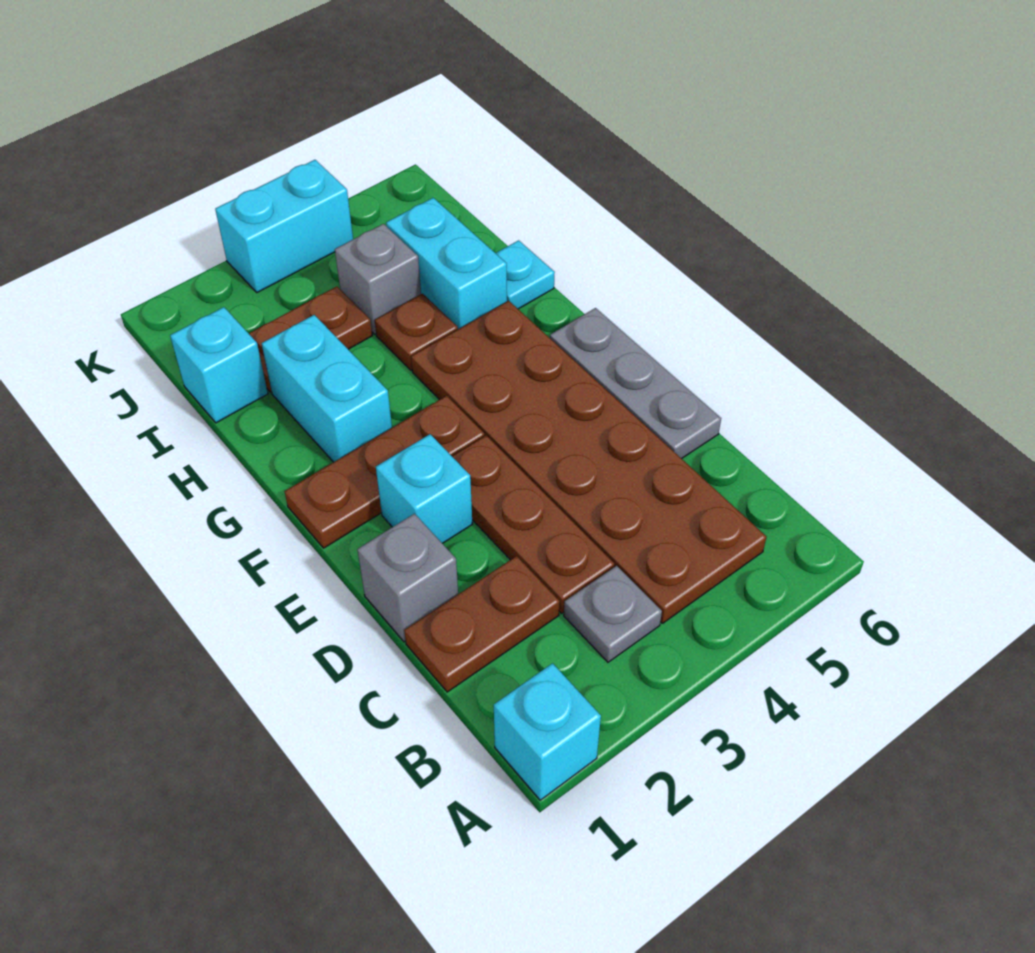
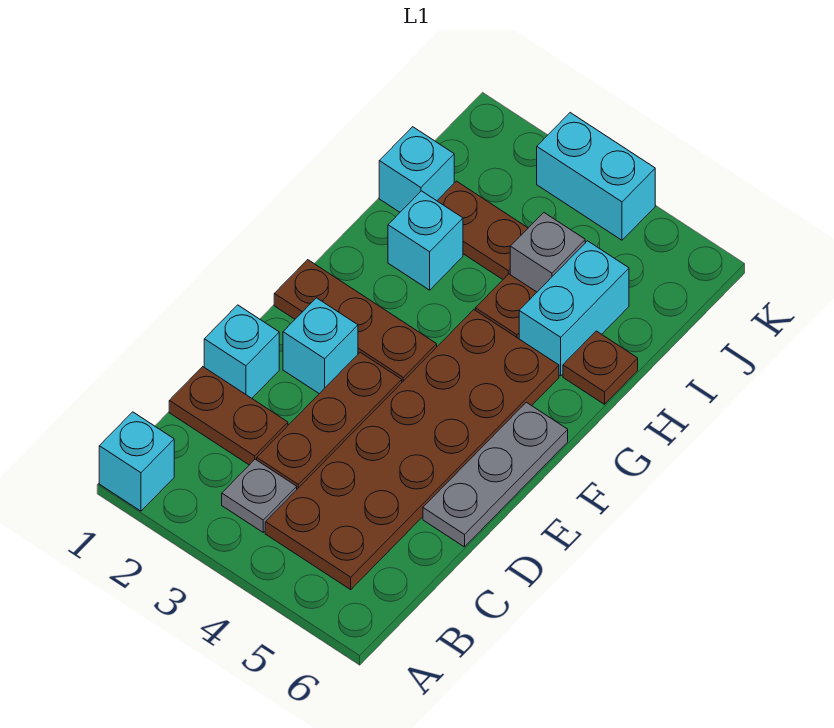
grey 1x1 brick [357,514,458,642] -> cyan 1x1 brick [204,305,279,398]
cyan 1x2 brick [262,315,392,462] -> cyan 1x1 brick [388,191,463,290]
cyan 1x1 plate [496,240,555,309] -> brown 1x1 plate [563,331,638,404]

